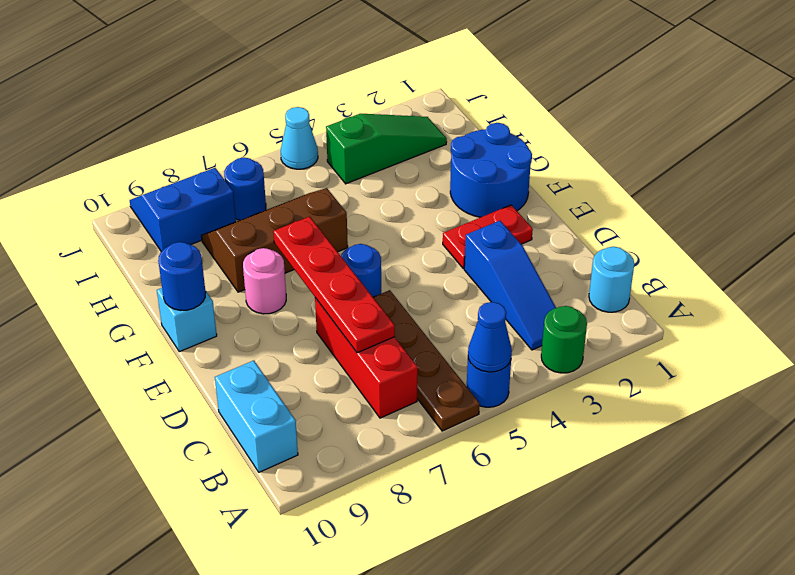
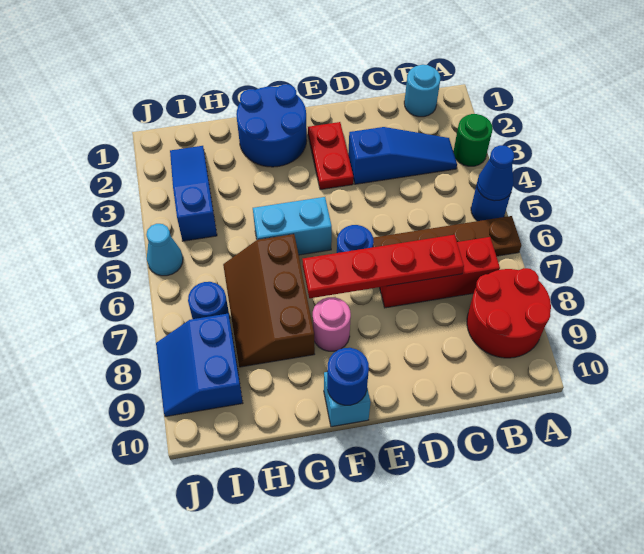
none -> red 2x2 round brick [467,268,551,358]
cyan 1x2 brick [215,361,298,472] -> cyan 1x2 brick moved to [253,197,332,255]
green 1x3 slope [326,114,447,184] -> blue 1x3 slope [170,146,217,241]

